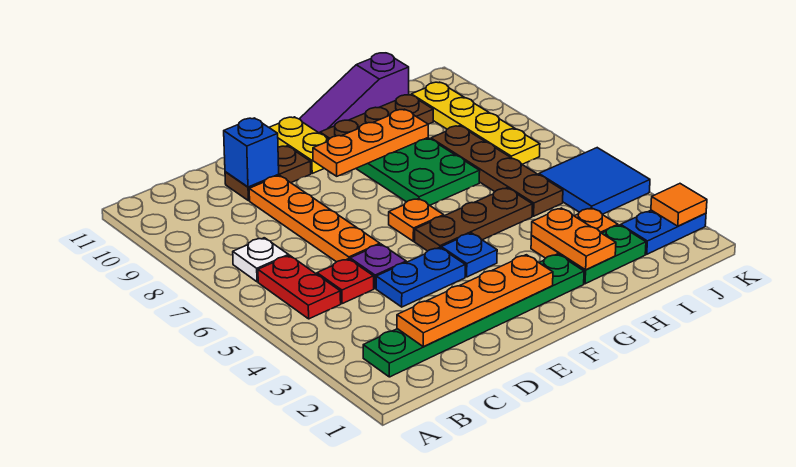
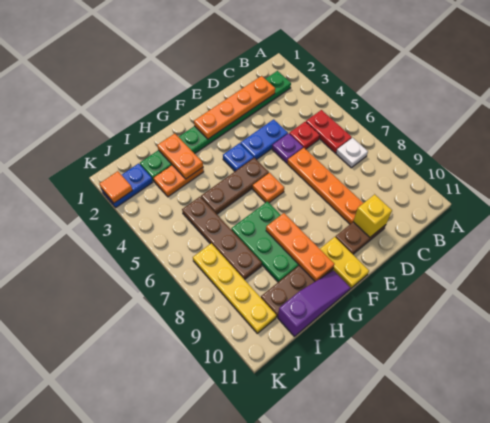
blue 1x1 brick [224,118,279,187] -> yellow 1x1 brick [353,194,392,237]
orange 1x3 plate [313,109,428,176] -> orange 1x3 plate turned to [266,213,334,282]
blue 2x2 tile [539,148,650,214] -> none

